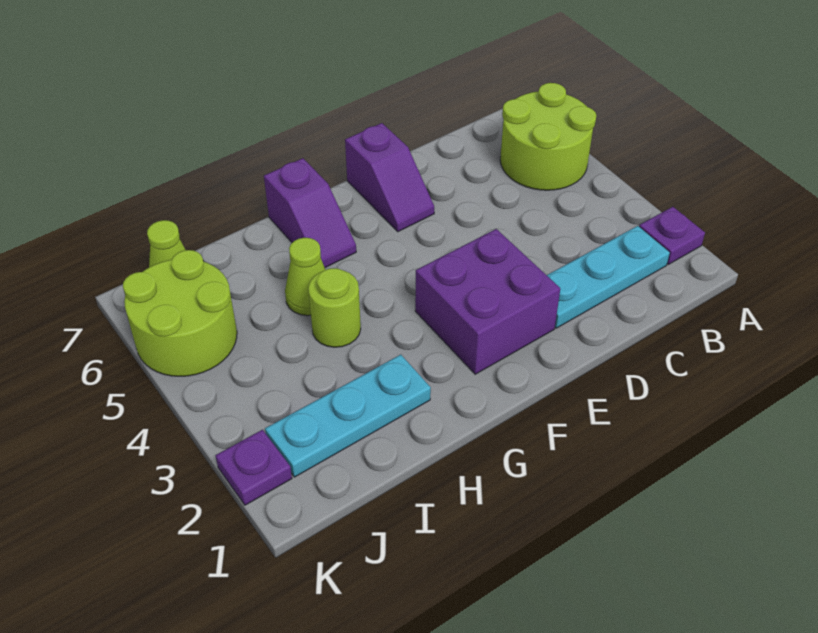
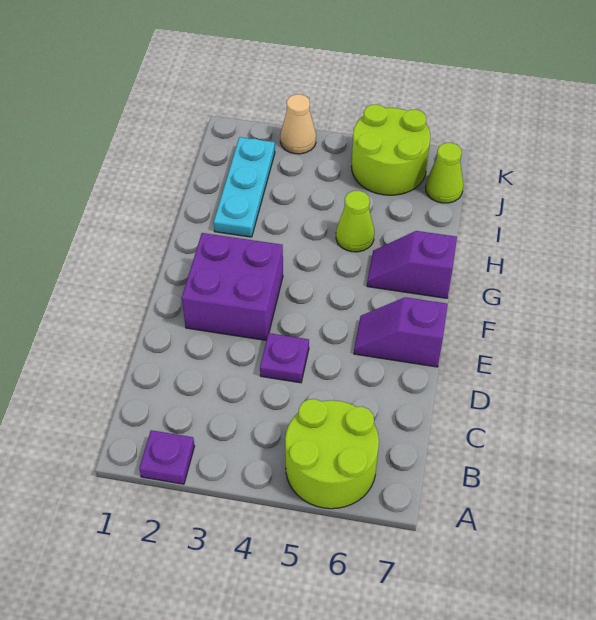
cyan 1x3 plate [547,226,670,328] -> none
lime 1x1 round brick [308,268,361,347] -> none
purple 1x1 plate [215,430,292,505] -> purple 1x1 plate moved to [260,333,309,383]
none -> tan 1x1 cone [280,94,316,154]

